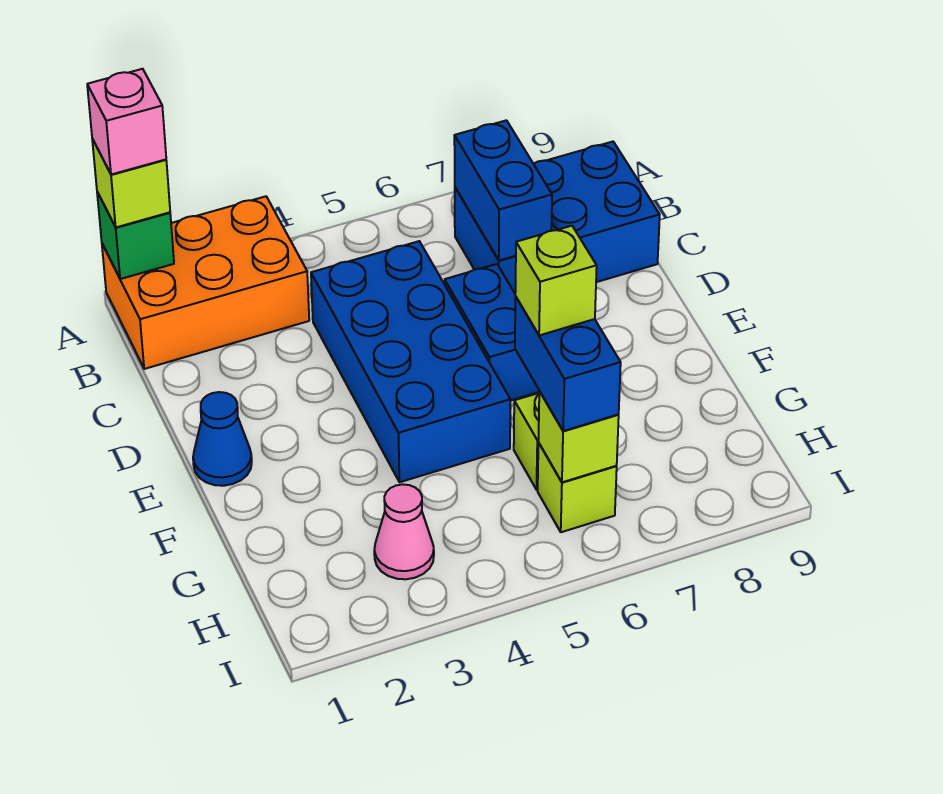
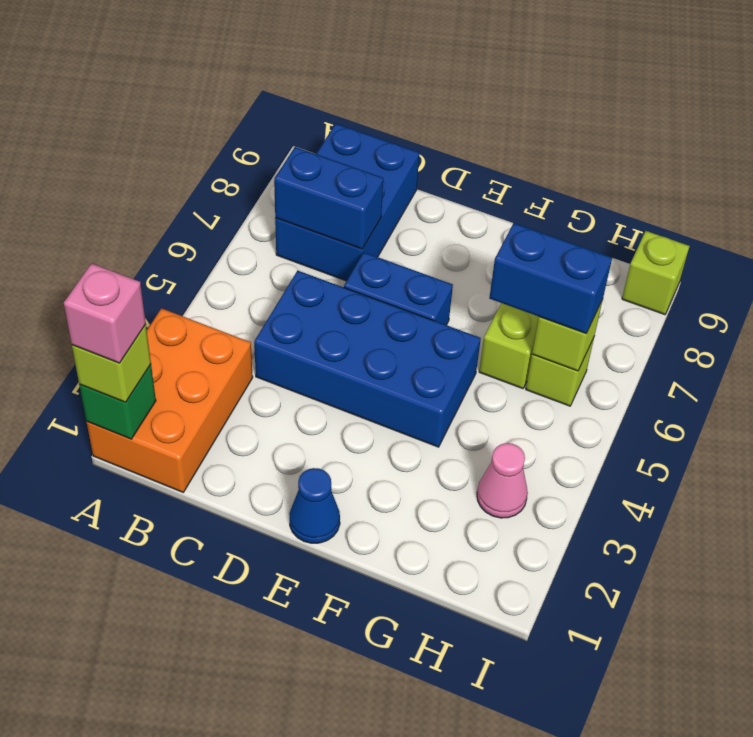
lime 1x1 brick [515,226,597,335] -> lime 1x1 brick moved to [622,231,690,315]

